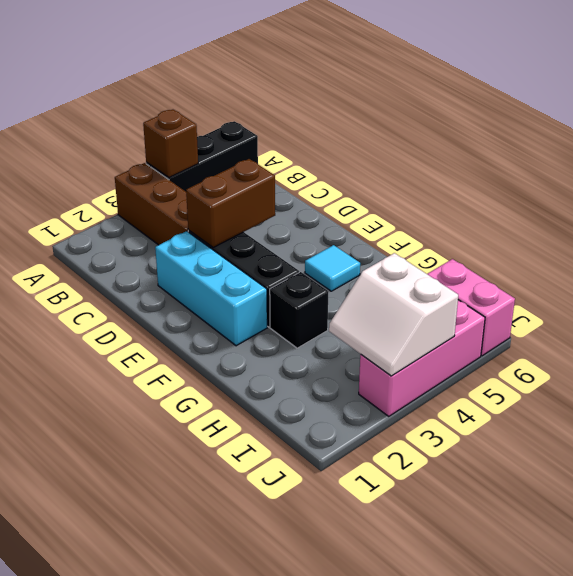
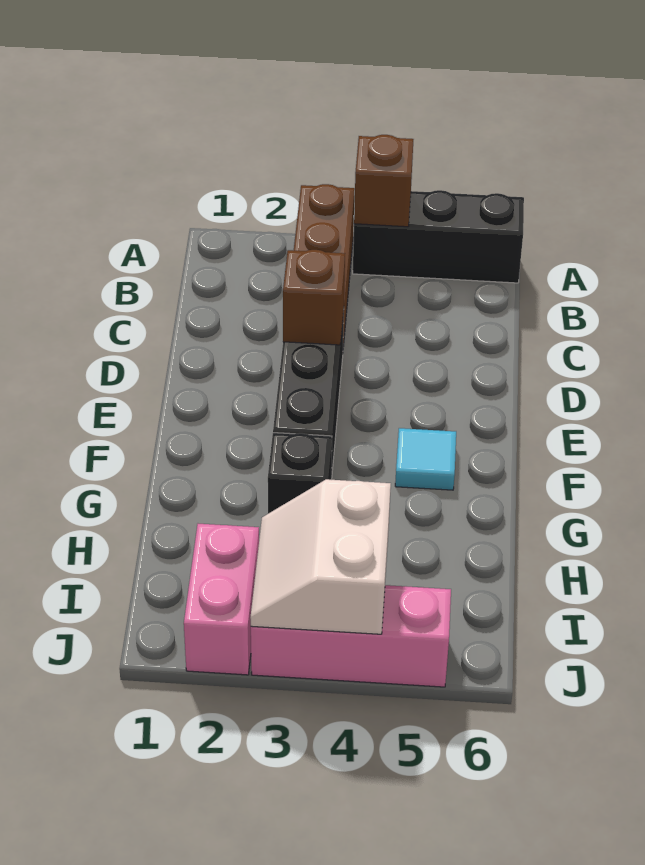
cyan 1x3 brick [155,231,267,346] -> none
brown 1x2 brick [186,159,275,247] -> brown 1x1 brick [283,250,345,345]
pink 1x2 brick [428,259,515,356] -> pink 1x2 brick moved to [184,524,259,675]

